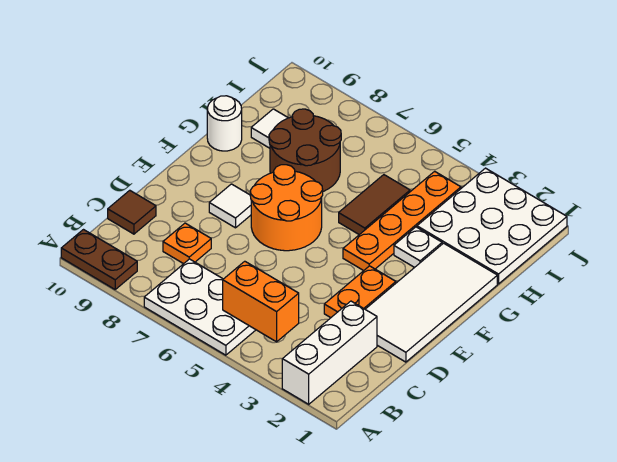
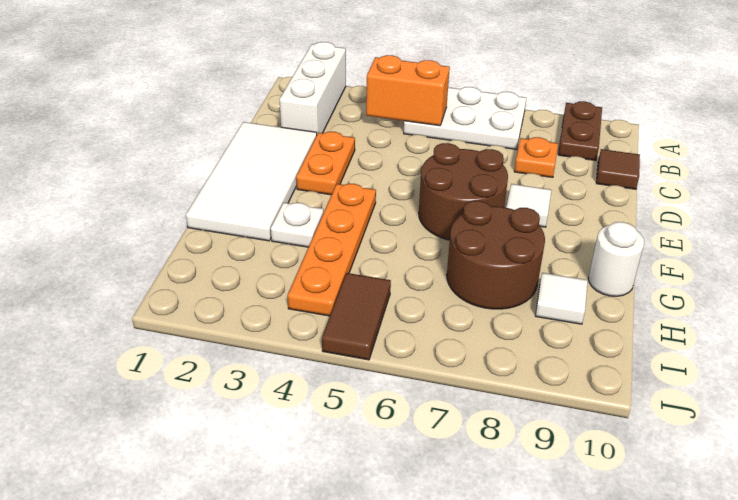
brown 1x2 plate [61,230,137,289] -> brown 1x2 plate turned to [558,101,602,160]
orange 2x2 round brick [250,165,323,251] -> brown 2x2 round brick [419,143,508,240]
brown 1x2 tile [339,175,410,235] -> brown 1x2 tile moved to [322,273,391,360]
white 3x3 plate [417,168,567,284] -> none

